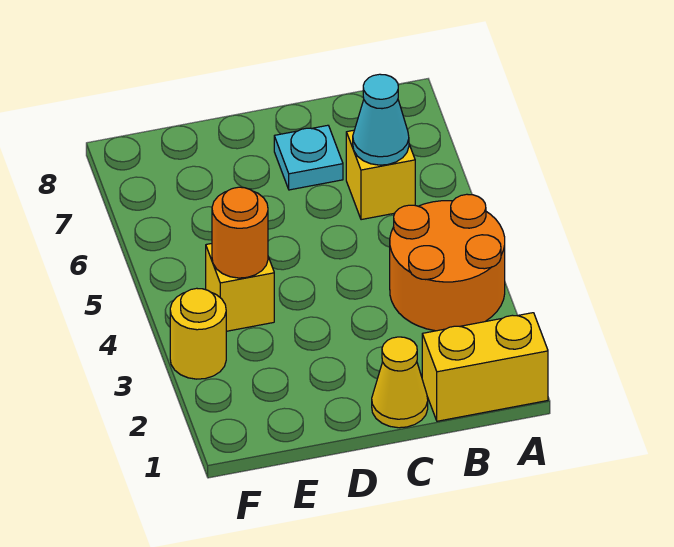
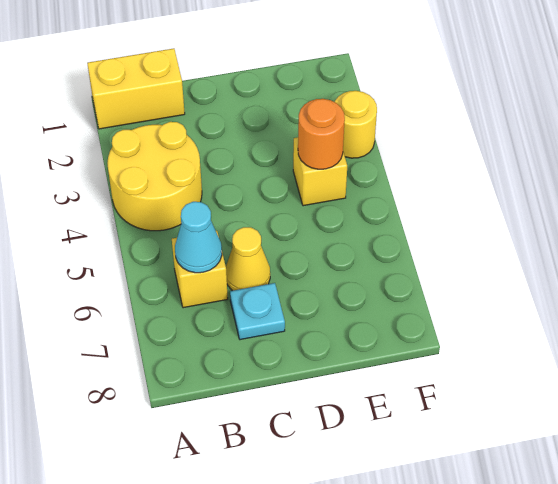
orange 2x2 round brick [390,194,505,331] -> yellow 2x2 round brick [107,122,202,231]
yellow 1x1 cone [372,337,428,428] -> yellow 1x1 cone moved to [226,227,270,291]

